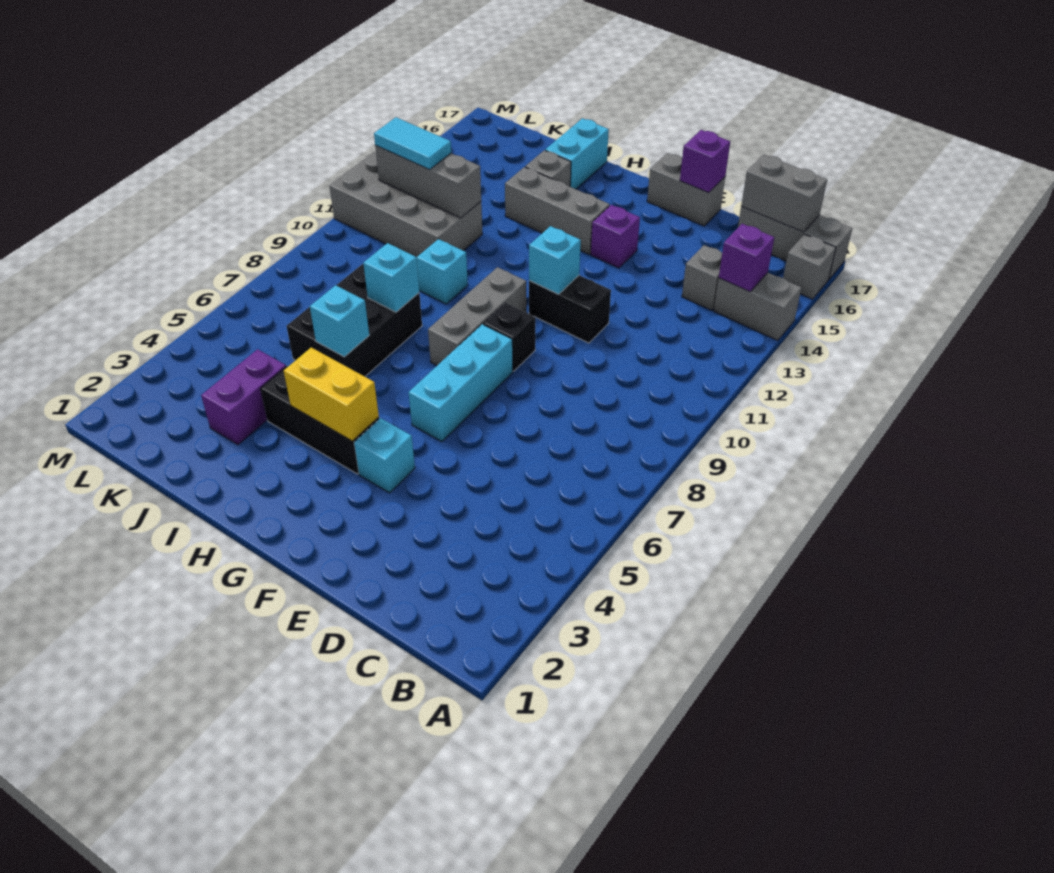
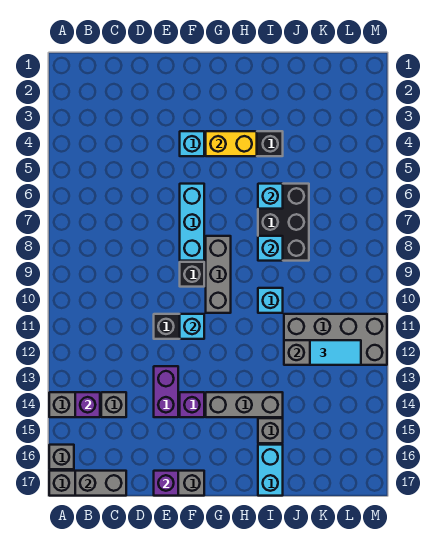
purple 1x2 brick [201,349,286,445] -> purple 1x2 brick moved to [154,366,178,417]

